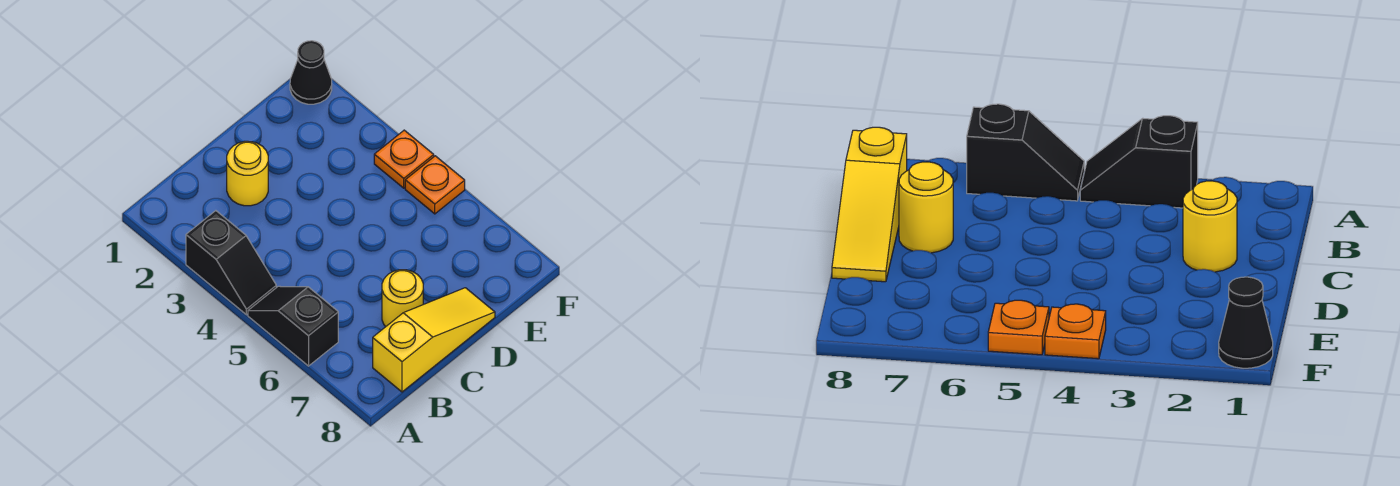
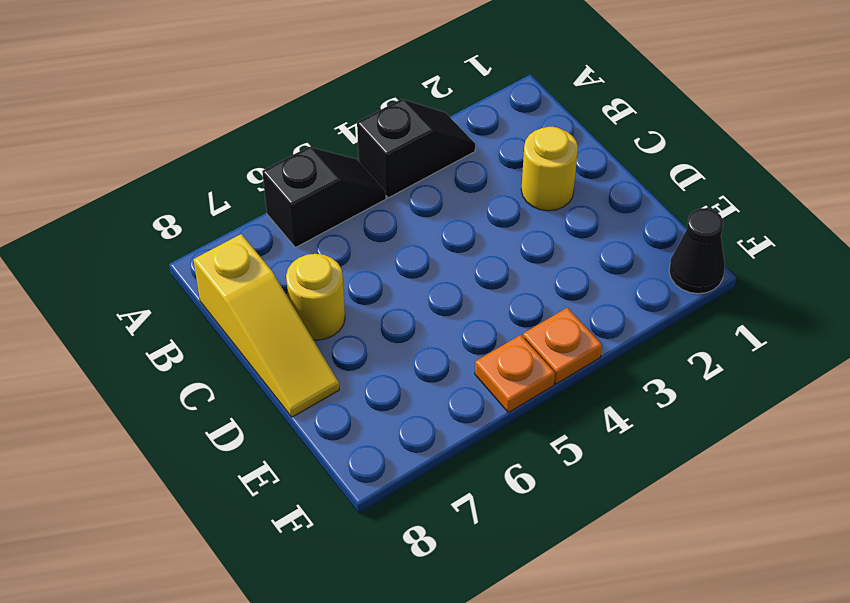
black 1x2 slope [186,211,276,315] -> black 1x2 slope turned to [357,99,475,198]

